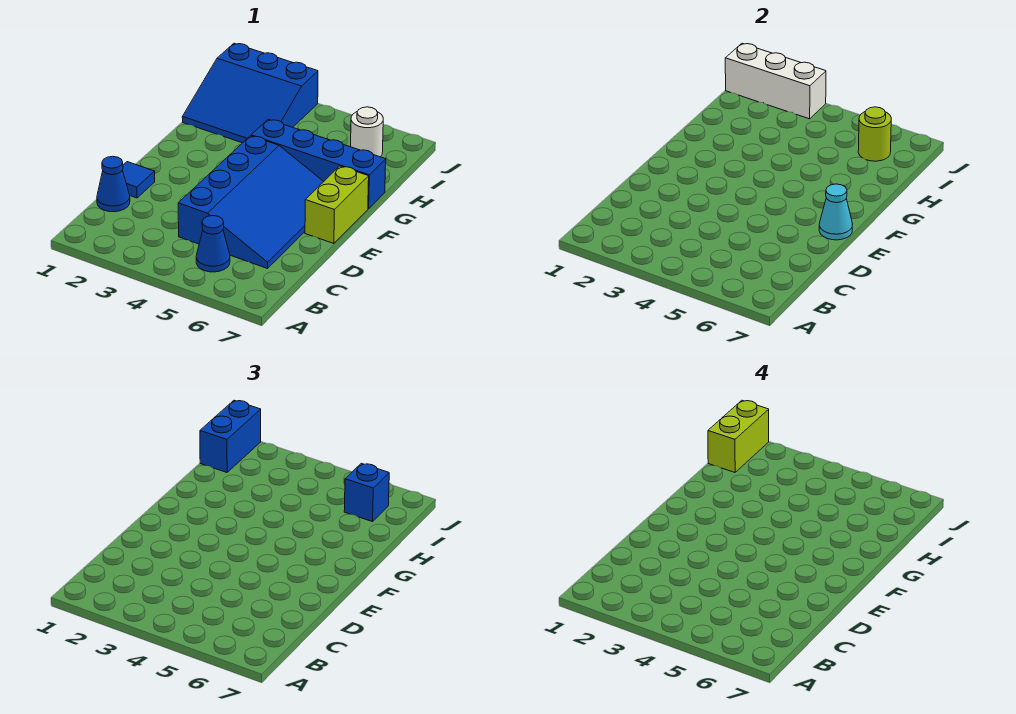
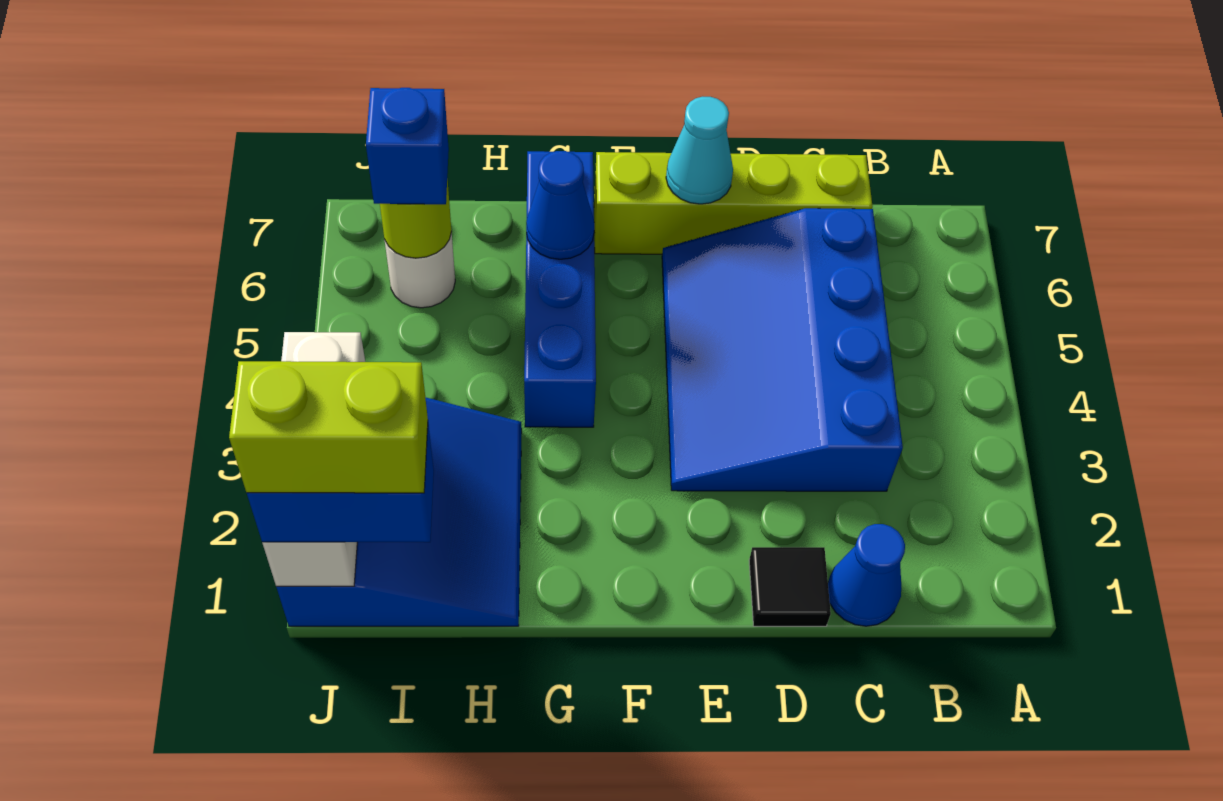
blue 1x1 cone [196,216,230,272] -> blue 1x1 cone moved to [526,151,594,259]
blue 3x4 slope [178,136,324,268] -> blue 3x4 slope turned to [662,208,903,491]
blue 1x1 tile [123,162,155,198] -> black 1x1 tile [749,547,831,626]
lime 1x2 brick [305,166,369,244] -> lime 1x4 brick [594,152,872,254]

